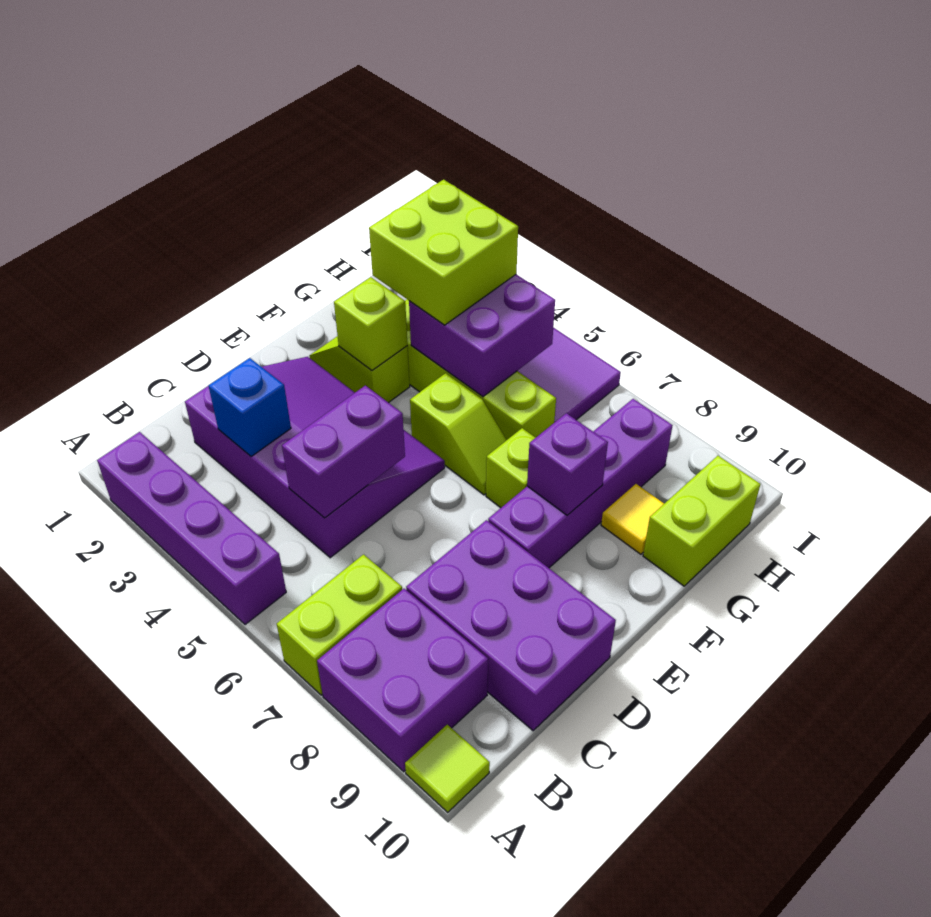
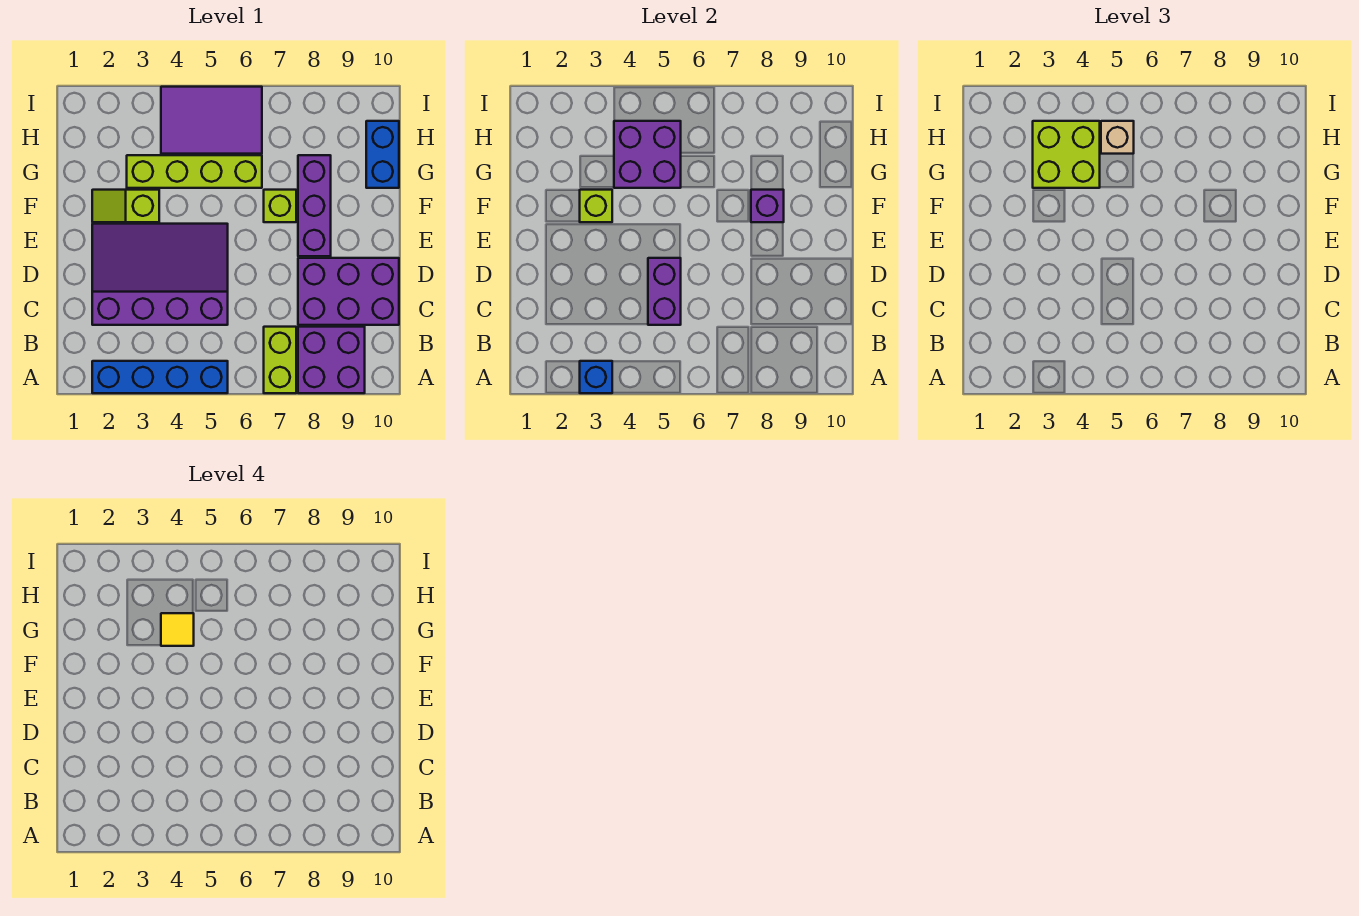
purple 1x4 brick [97,432,286,625] -> blue 1x4 brick [92,361,228,393]
lime 1x1 tile [405,725,490,812] -> none
blue 1x1 brick [209,358,291,457] -> blue 1x1 brick moved to [580,361,612,393]
purple 1x4 brick [488,399,673,568] -> purple 1x3 brick [298,155,331,256]
lime 1x2 slope [410,373,506,495] -> none
yellow 1x1 tile [601,484,664,554] -> yellow 1x1 tile moved to [161,613,194,646]
lime 1x2 brick [643,456,760,586] -> blue 1x2 brick [366,121,399,188]
none -> tan 1x1 brick [1101,121,1134,154]

